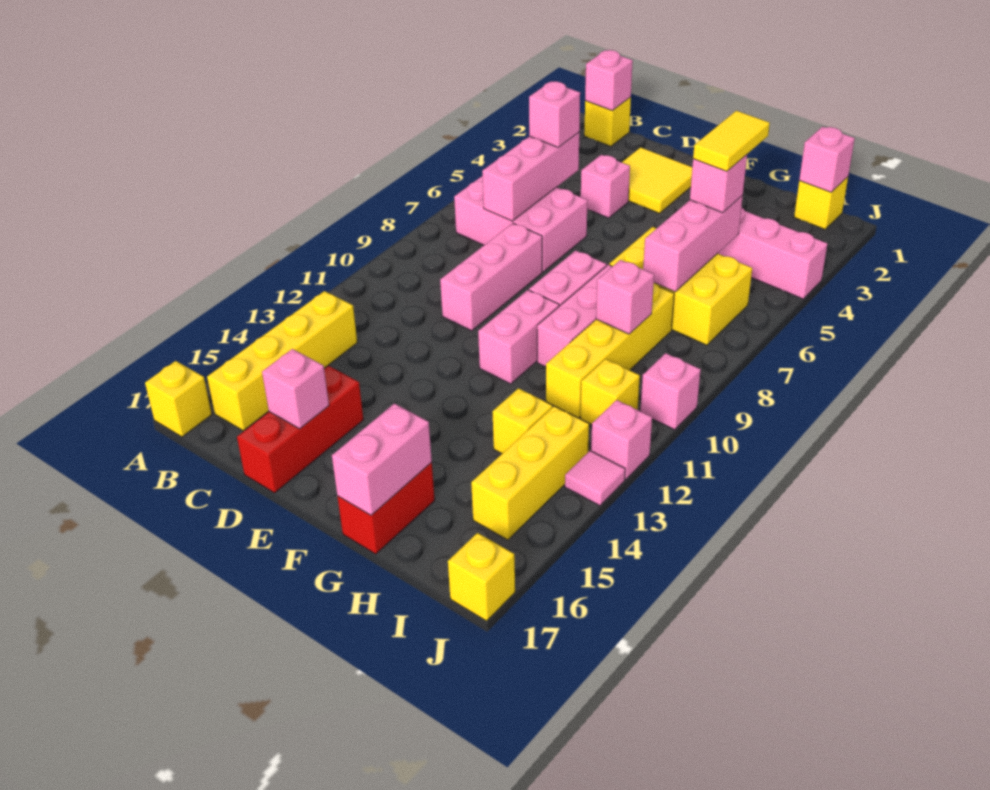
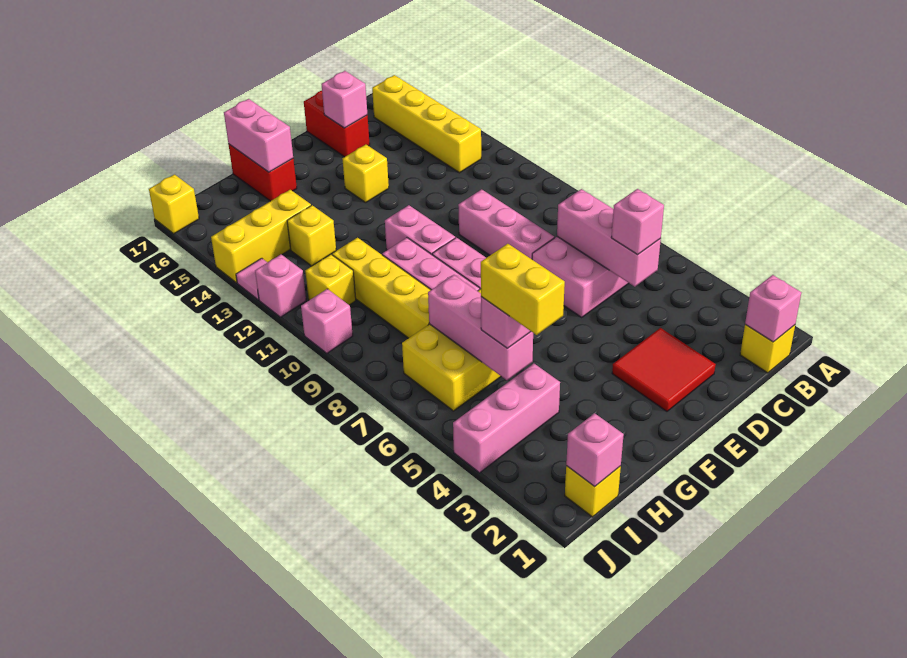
yellow 1x1 brick [145,361,212,437] -> yellow 1x1 brick moved to [343,145,389,203]
yellow 2x2 tile [622,147,692,213] -> red 2x2 tile [612,328,716,411]
pink 1x1 brick [581,155,630,218] -> none
red 1x3 brick [237,366,363,493] -> red 1x2 brick [304,91,370,157]
yellow 1x2 tile [693,111,770,171] -> yellow 1x2 brick [481,244,565,335]
pink 1x1 brick [596,260,654,334] -> none
yellow 1x3 brick [471,406,589,540] -> yellow 1x3 brick turned to [211,190,311,283]

